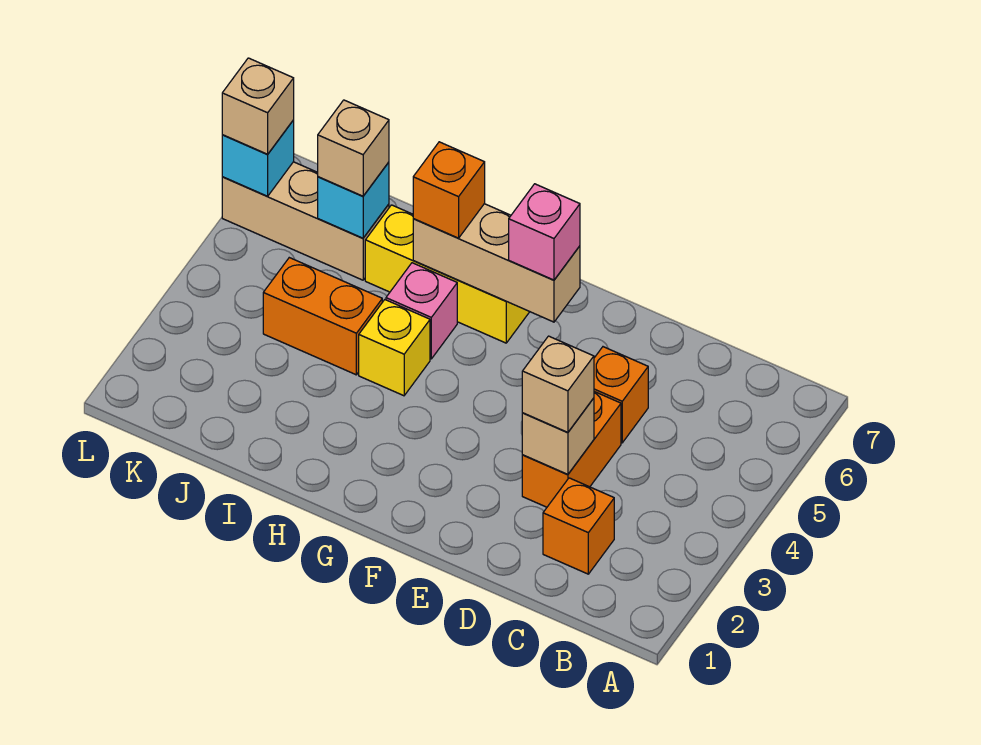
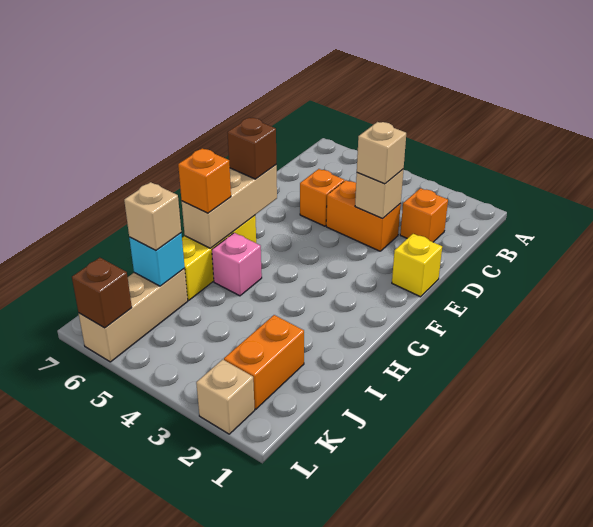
pink 1x1 brick [509,184,580,280] -> brown 1x1 brick [227,118,276,179]
yellow 1x1 brick [359,300,430,396] -> yellow 1x1 brick moved to [392,234,442,297]
orange 1x2 brick [263,258,382,375] -> orange 1x2 brick moved to [224,315,304,409]
cyan 1x1 brick [222,120,294,196] -> brown 1x1 brick [72,258,132,328]
tan 1x1 brick [222,58,294,154] -> tan 1x1 brick moved to [196,359,255,434]

